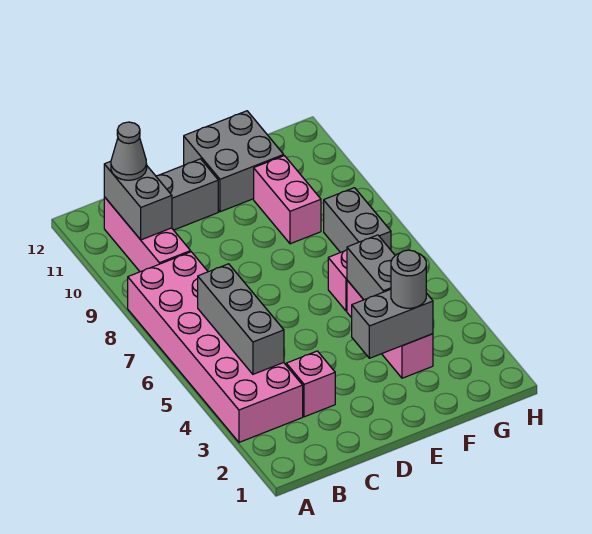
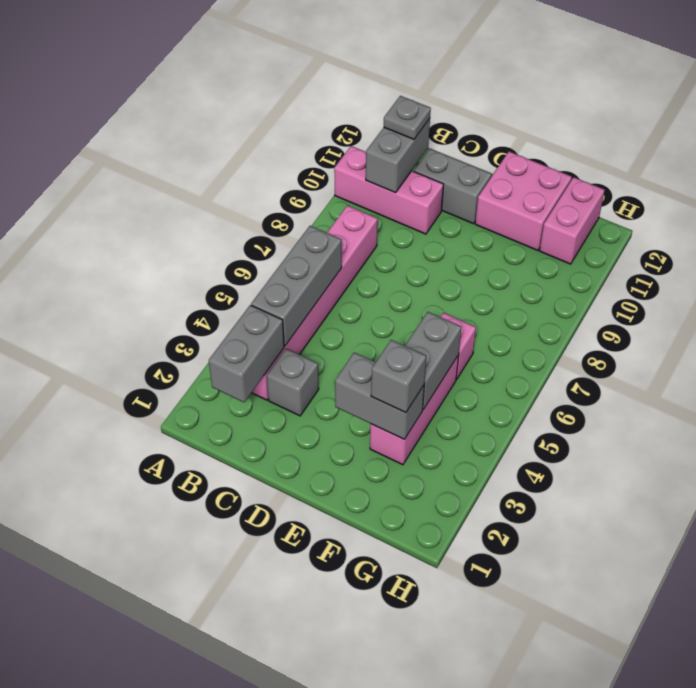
pink 2x6 brick [128,252,303,442] -> pink 1x6 brick [252,205,378,400]
pink 1x3 brick [104,197,191,272] -> pink 1x3 brick turned to [334,146,444,234]
grey 1x1 cone [111,122,147,180] -> grey 1x1 plate [384,96,431,139]
pink 1x1 brick [286,351,335,417] -> grey 1x1 brick [267,349,319,416]
grey 2x2 brick [184,111,284,212] -> pink 2x2 brick [475,152,572,250]
grey 1x1 round brick [391,250,426,308] -> grey 1x1 brick [371,340,426,413]
pink 1x2 brick [254,156,321,244] -> pink 1x2 brick moved to [540,177,605,264]
grey 1x2 brick [324,188,391,253] -> grey 1x2 brick moved to [209,305,284,402]

